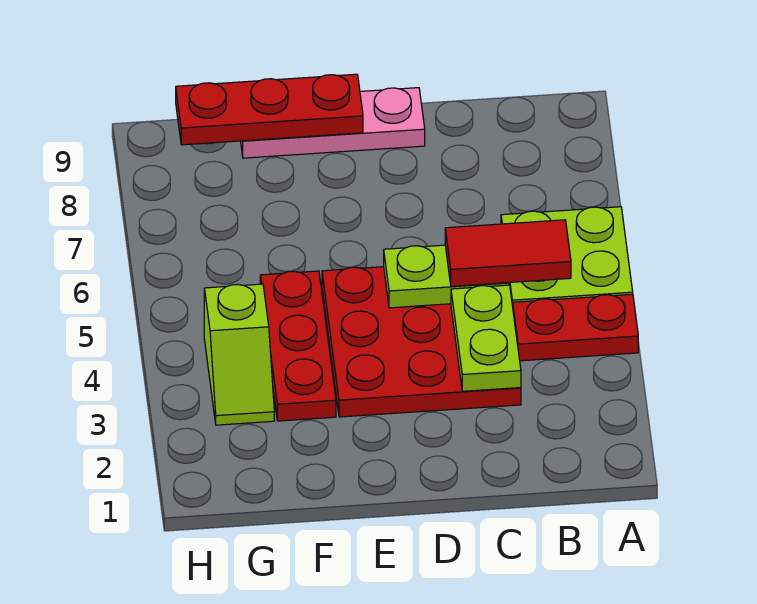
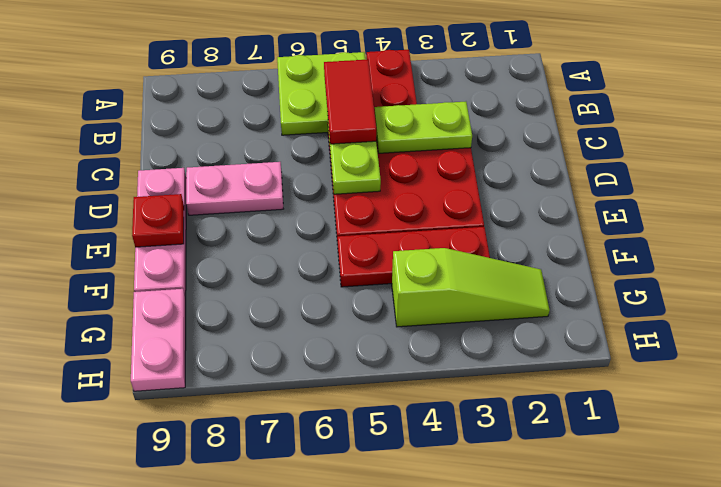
none -> pink 1x2 plate [186,162,283,215]
red 1x3 plate [176,74,363,145] -> red 1x1 plate [132,194,184,247]
lime 1x2 slope [204,284,274,425] -> lime 1x3 slope [392,248,550,327]
none -> pink 1x2 plate [131,289,186,391]

